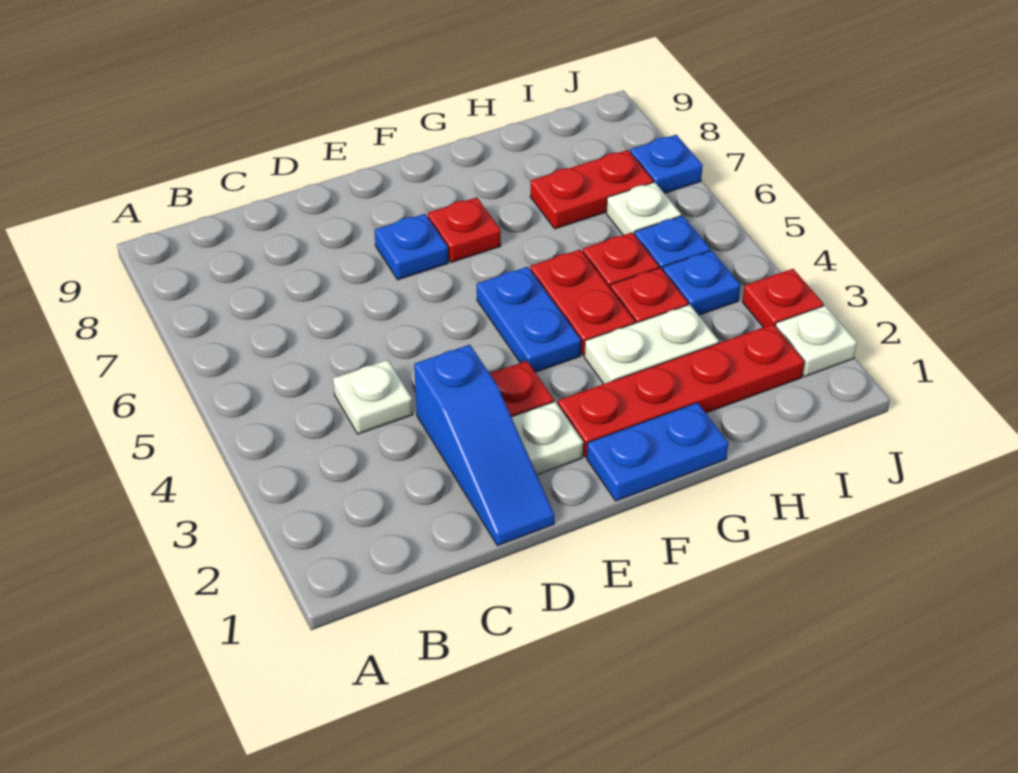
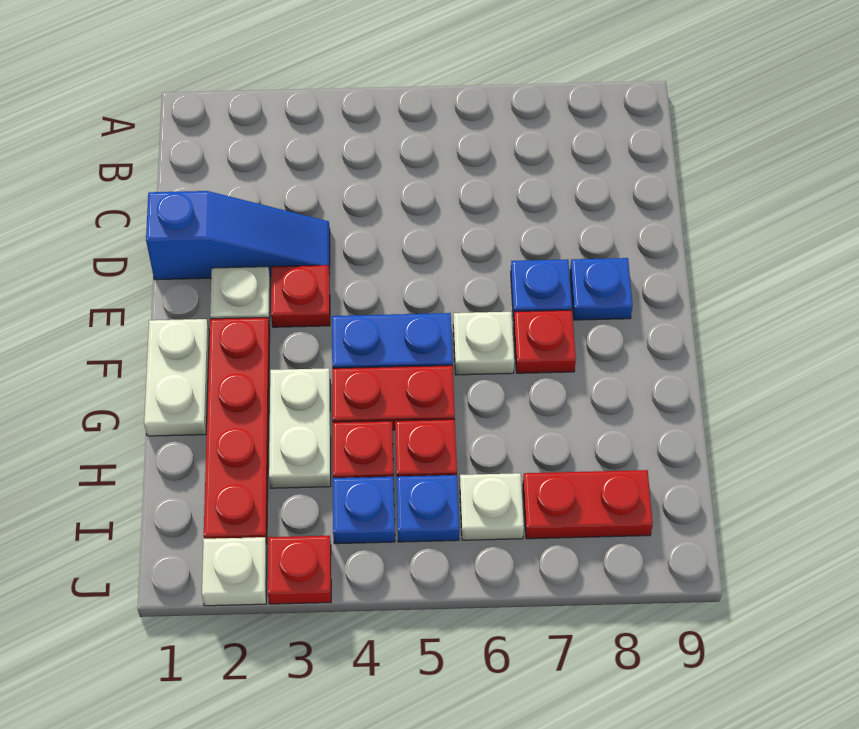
white 1x1 plate [333,360,413,434] -> white 1x1 plate moved to [453,312,514,375]
blue 1x3 slope [414,345,555,546] -> blue 1x3 slope turned to [146,191,330,280]
blue 1x2 plate [587,403,728,501] -> white 1x2 plate [144,319,209,436]
red 1x2 plate [530,150,653,229] -> red 1x2 plate turned to [523,470,653,539]
blue 1x1 plate [630,135,703,193] -> blue 1x1 plate moved to [570,258,633,320]

